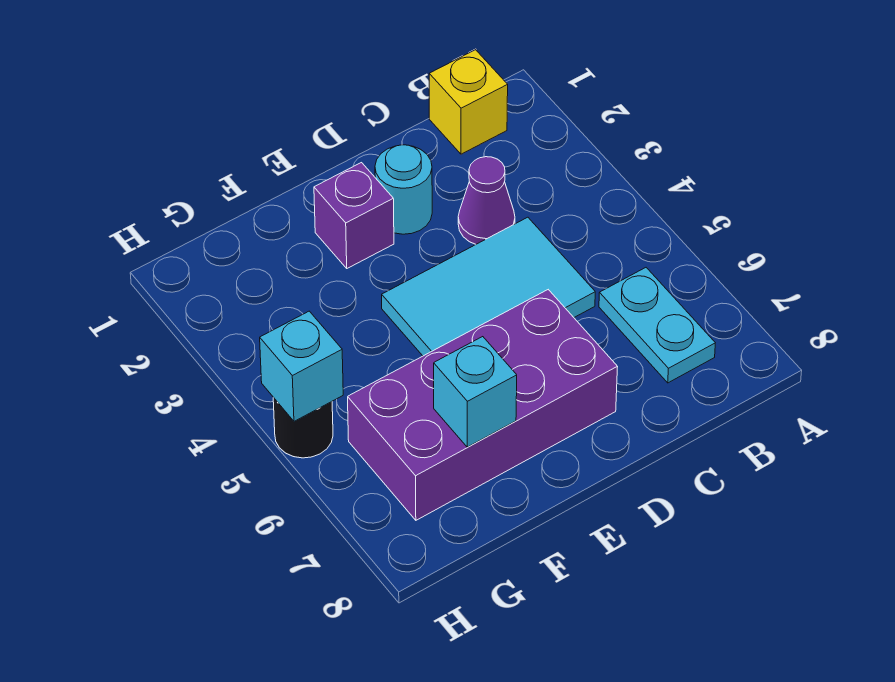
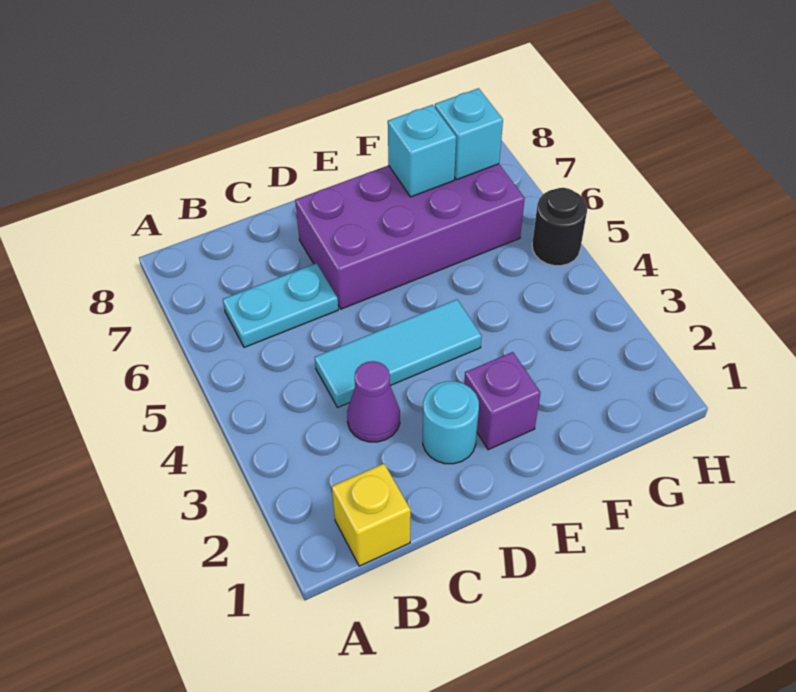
cyan 1x2 plate [599,268,715,383] -> cyan 1x2 plate turned to [223,263,338,347]
cyan 2x3 tile [382,217,595,356] -> cyan 1x3 tile [315,300,482,407]
cyan 1x1 brick [260,311,343,421] -> cyan 1x1 brick moved to [435,88,503,180]

